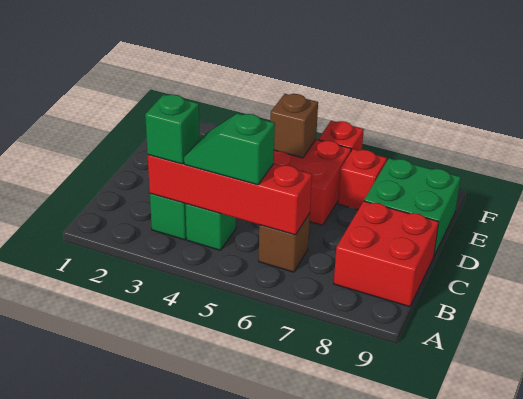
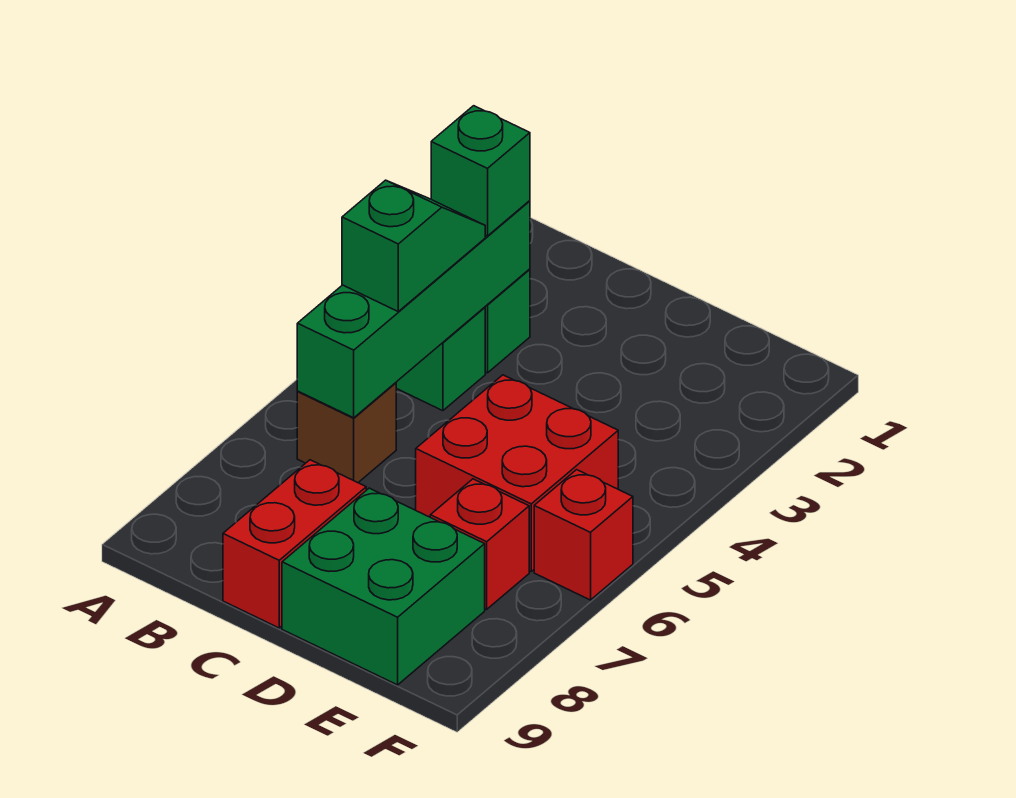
red 1x4 brick [148,155,312,235] -> green 1x4 brick [297,201,530,418]
red 2x2 brick [334,201,439,307] -> red 1x2 brick [223,460,366,628]
brown 1x1 brick [270,94,318,158] -> none

